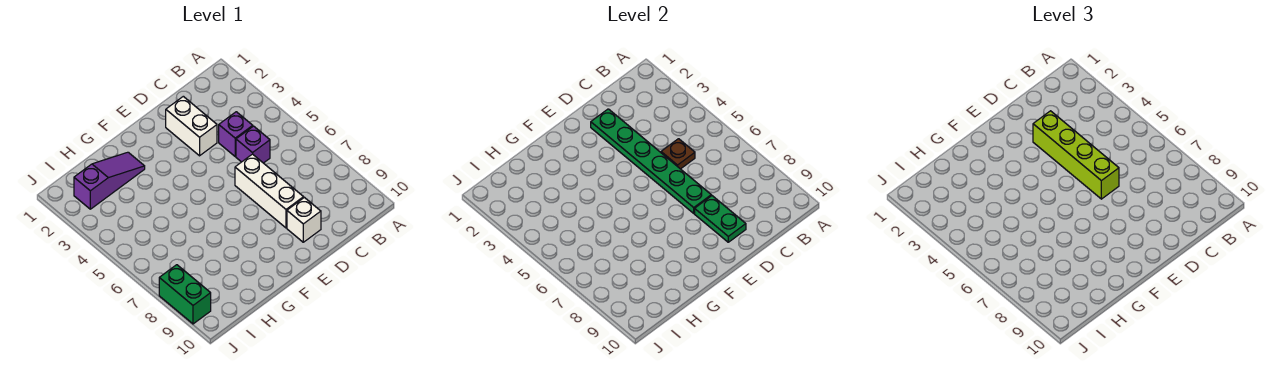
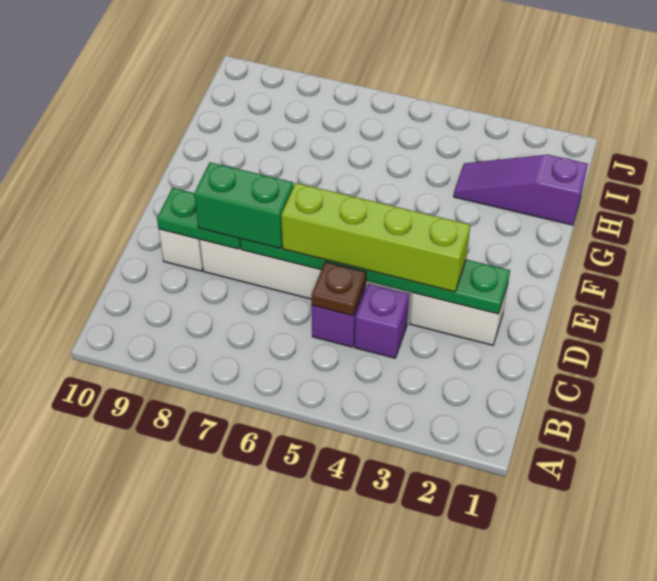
purple 1x3 slope [74,152,145,209] -> purple 1x3 slope turned to [454,155,588,225]
green 1x2 brick [159,265,211,324] -> green 1x2 brick moved to [194,162,293,248]

